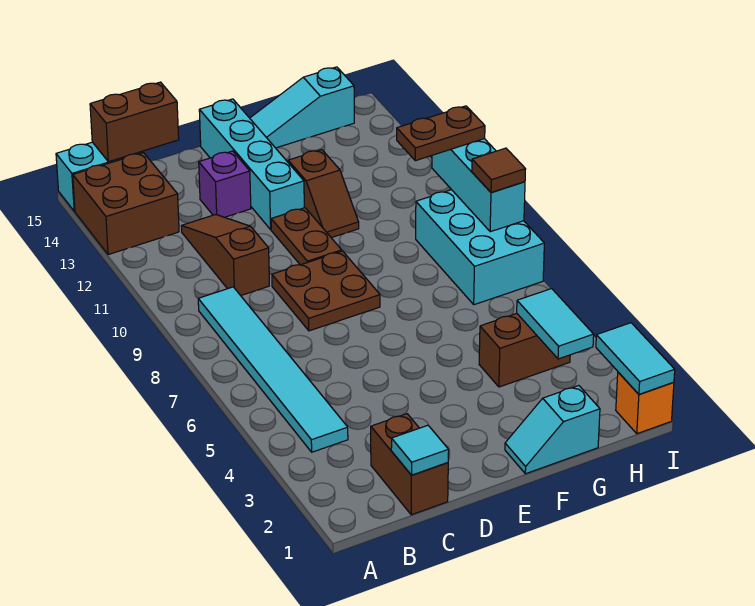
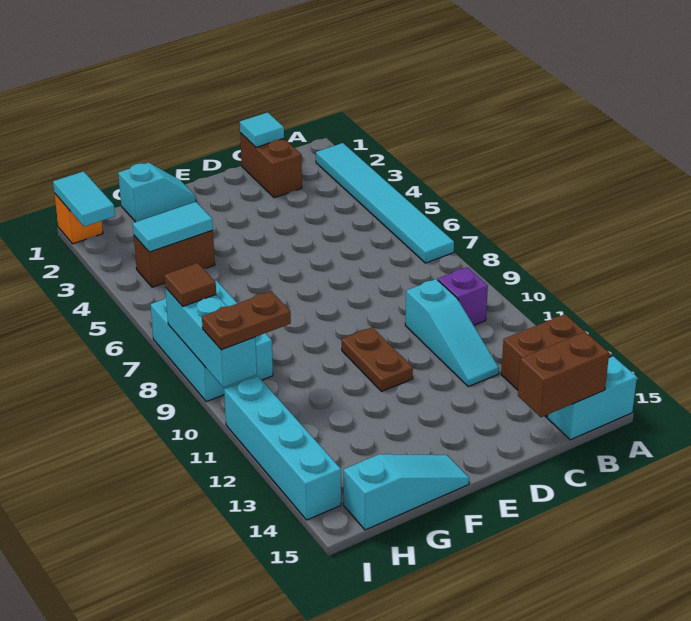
cyan 1x6 tile [198,287,348,452] -> cyan 1x6 tile moved to [316,143,454,263]
brown 1x3 slope [181,215,269,296] -> cyan 1x3 slope [405,279,499,386]
brown 2x2 plate [272,251,380,331] -> none
purple 1x1 brick [199,151,251,217] -> purple 1x1 brick moved to [438,267,488,325]
cyan 1x4 brick [199,99,304,229] -> cyan 1x4 brick moved to [224,376,341,520]
brown 1x2 slope [288,150,359,238] -> none
cyan 1x2 tile [517,289,594,359] -> cyan 1x2 tile turned to [133,202,213,252]

